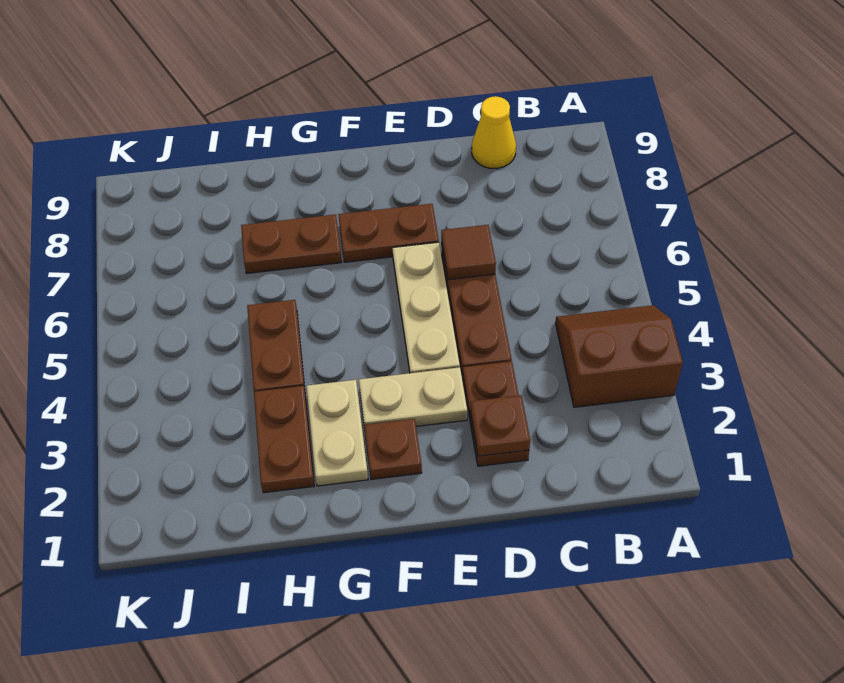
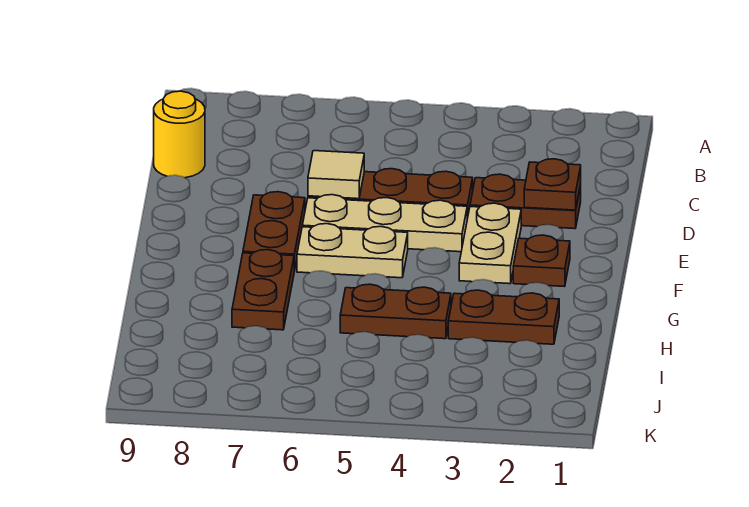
brown 2x2 slope [555,305,683,407] -> none
yellow 1x1 cone [472,96,516,169] -> yellow 1x1 round brick [154,91,205,178]
brown 1x1 tile [441,225,496,280] -> tan 1x1 tile [308,151,364,199]
tan 1x2 plate [306,380,368,486] -> tan 1x2 plate moved to [297,224,408,278]

